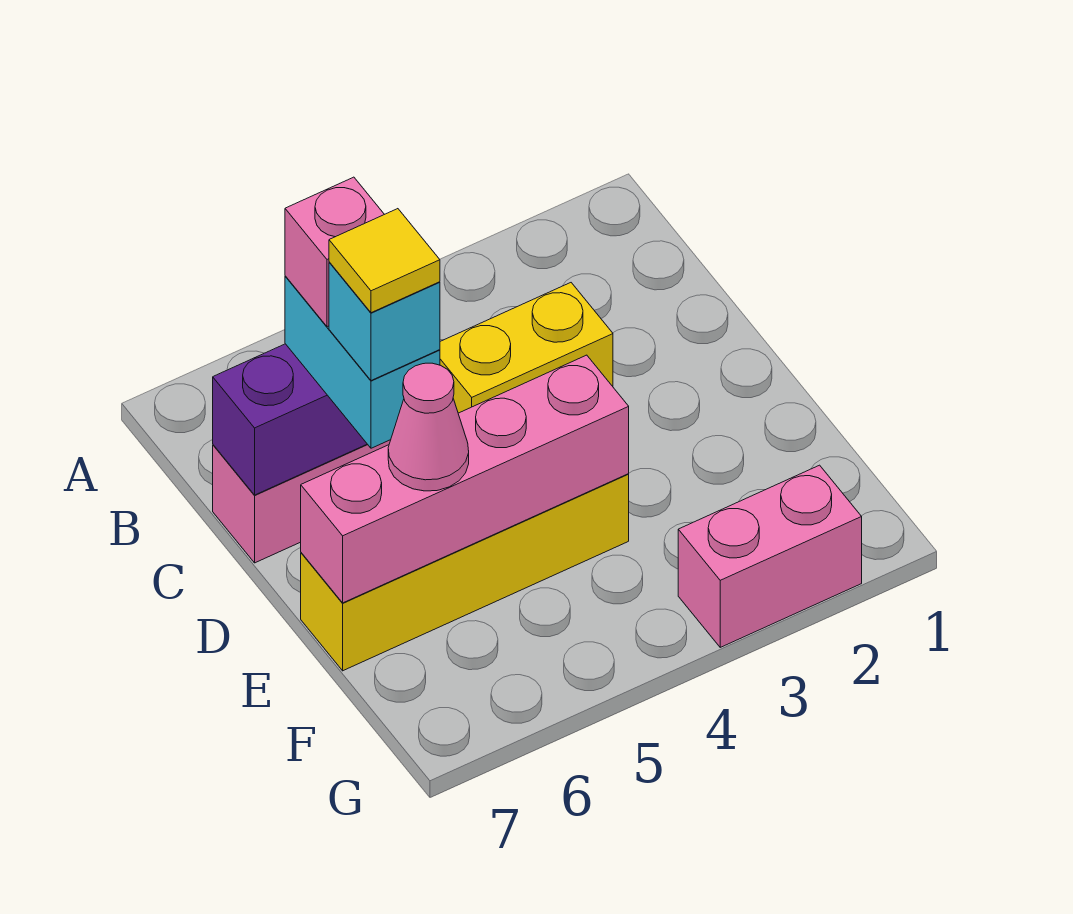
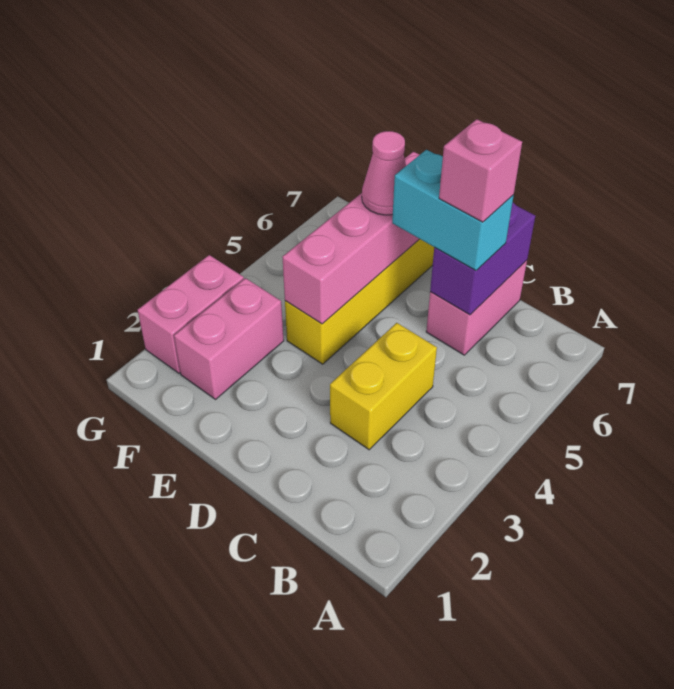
cyan 1x1 brick [329,262,440,381] -> none
yellow 1x1 tile [329,209,440,313] -> none
none -> pink 1x2 brick [174,278,284,399]

